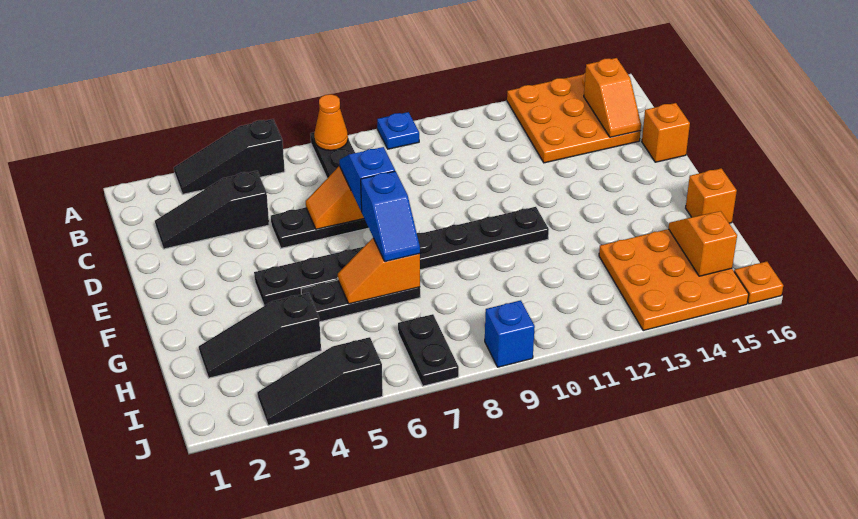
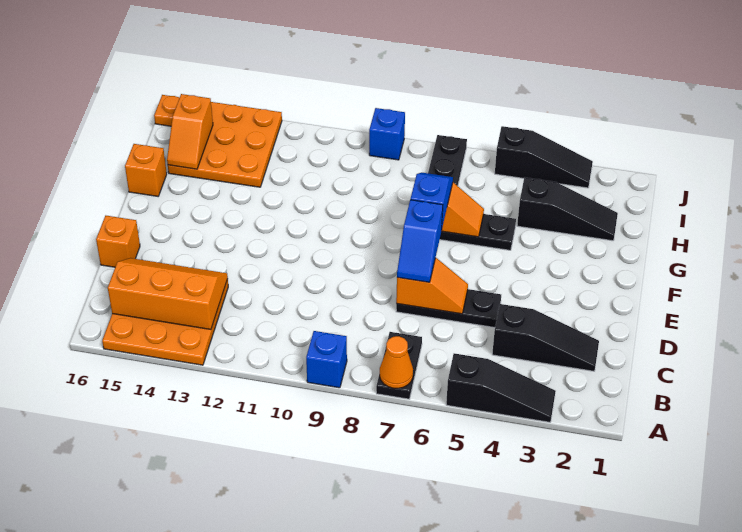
blue 1x1 plate [377,112,419,149] -> blue 1x1 brick [306,331,347,388]
orange 1x2 slope [584,58,641,137] -> orange 2x3 slope [108,258,228,329]
black 1x8 plate [254,207,549,306] -> none

